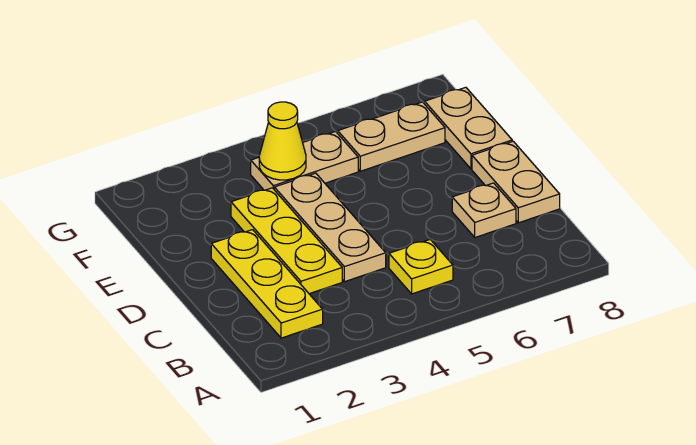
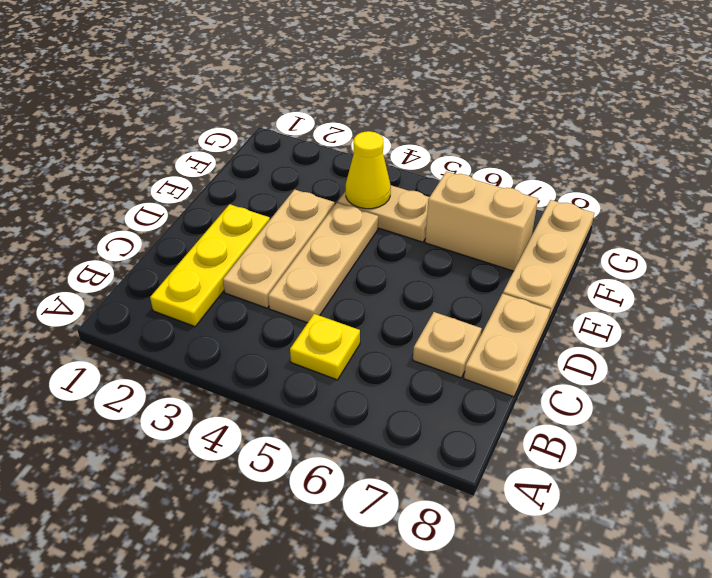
yellow 1x3 plate [231,188,342,294] -> tan 1x3 plate [223,190,335,308]
tan 1x2 plate [425,87,512,169] -> tan 1x3 plate [503,200,594,321]
tan 1x2 plate [338,102,445,171] -> tan 1x2 brick [425,171,538,271]

